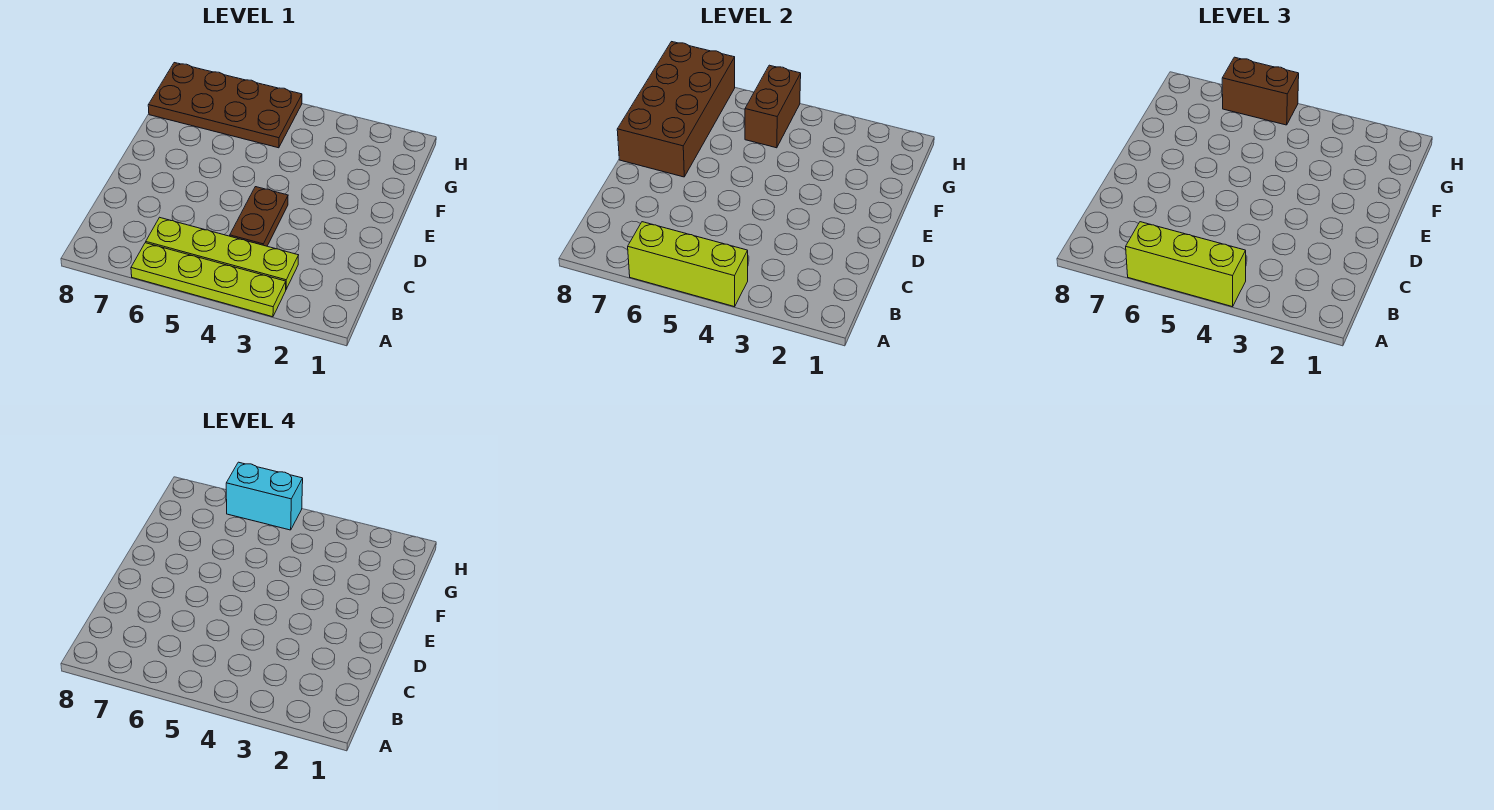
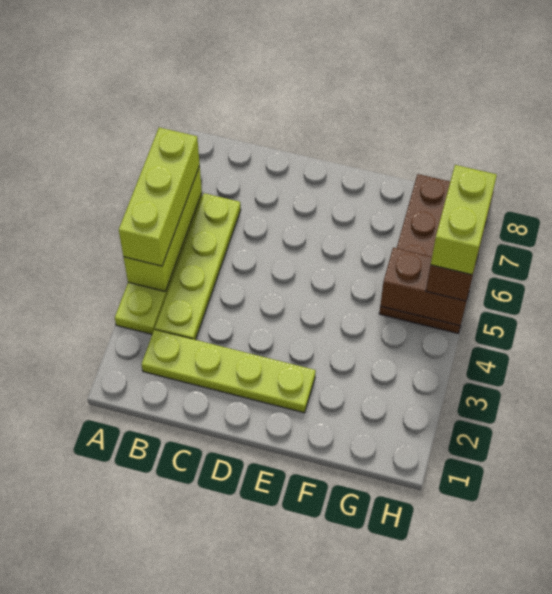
none -> lime 1x4 plate [142,330,316,413]
brown 1x2 plate [230,187,288,246] -> none
brown 2x4 brick [617,42,735,177] -> none
cyan 1x2 brick [226,462,303,530] -> lime 1x2 brick [431,165,497,275]

